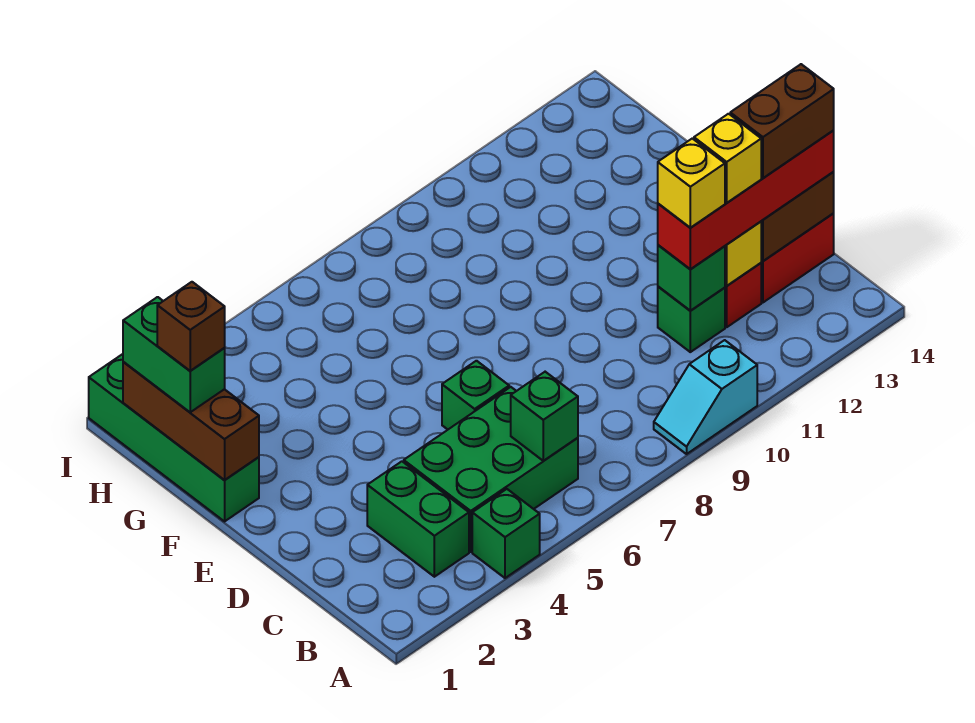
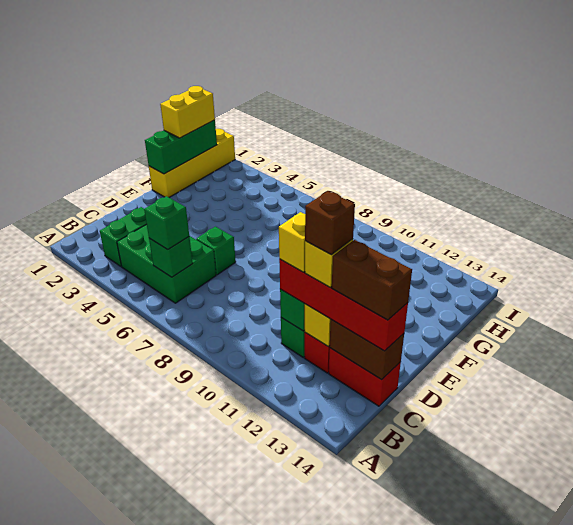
green 1x1 brick [472,489,540,578] -> green 1x1 brick moved to [144,196,189,249]
cyan 1x2 slope [654,340,757,454] -> none
green 1x4 brick [89,354,259,521] -> yellow 1x4 brick [149,129,235,198]
brown 1x3 brick [123,362,259,480] -> green 1x3 brick [145,120,217,174]
green 1x2 brick [123,297,225,412] -> yellow 1x2 brick [160,86,215,138]
brown 1x1 brick [157,282,225,371] -> brown 1x1 brick moved to [305,191,355,255]

